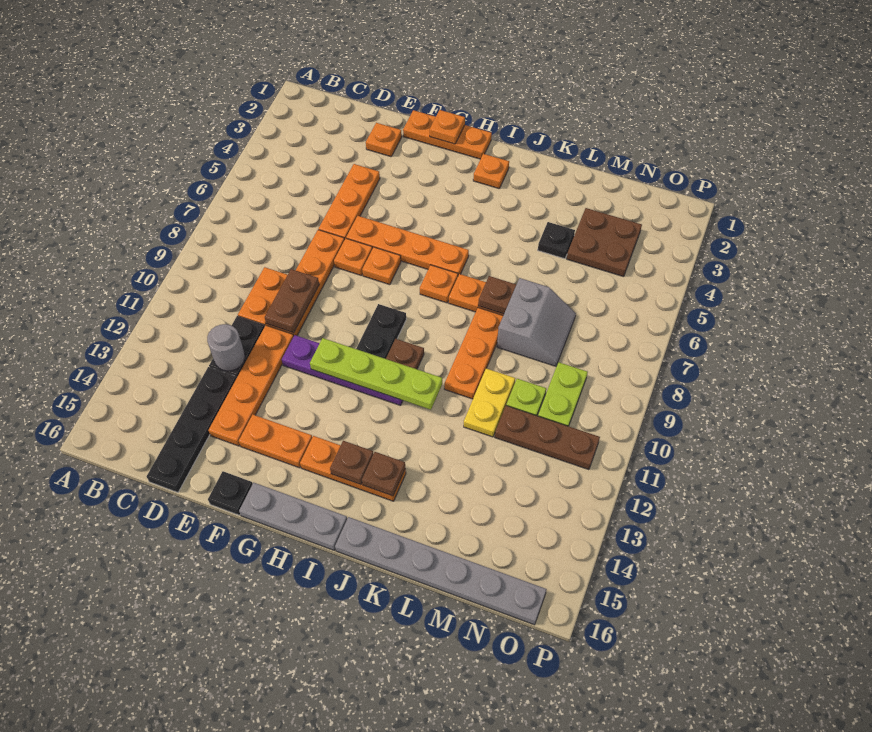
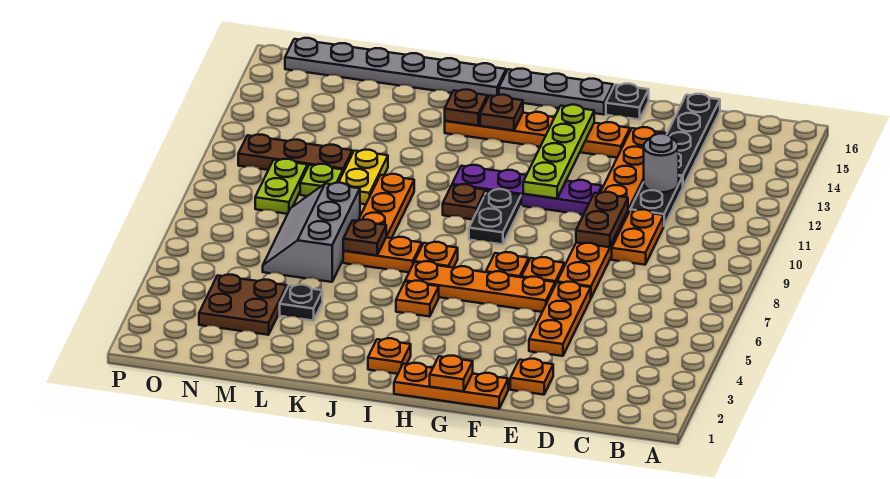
lime 1x4 plate [310,338,442,410] -> lime 1x4 plate turned to [523,105,594,199]
none -> orange 1x1 plate [396,281,439,317]
grey 2x2 slope [497,278,576,366] -> grey 2x3 slope [263,183,360,282]

